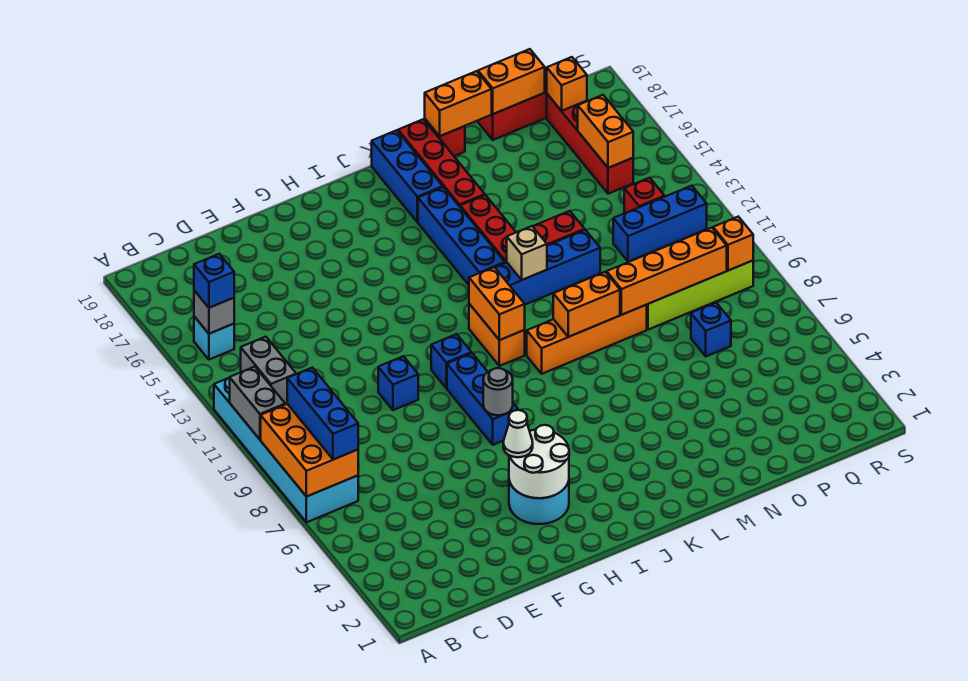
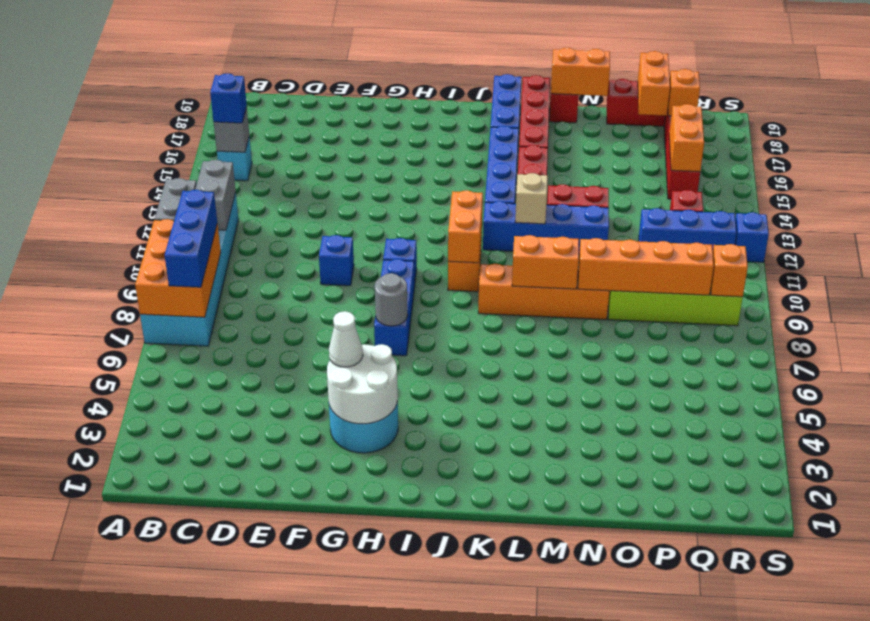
orange 1x2 brick [478,49,545,114] -> orange 1x2 brick turned to [638,51,670,116]
blue 1x1 brick [691,303,731,356] -> blue 1x1 brick moved to [735,212,769,262]

